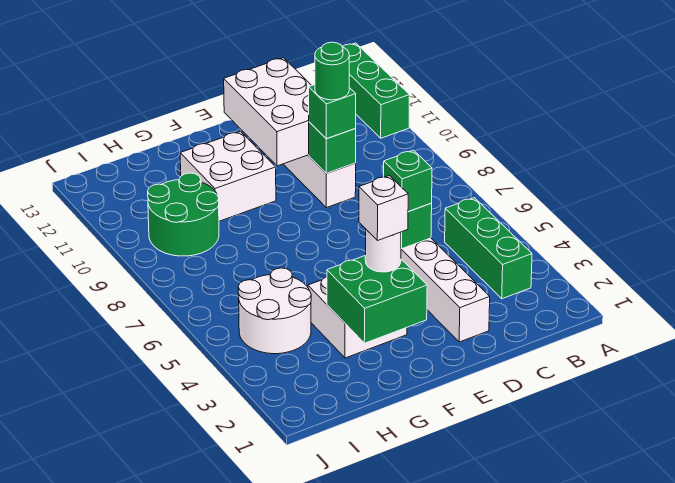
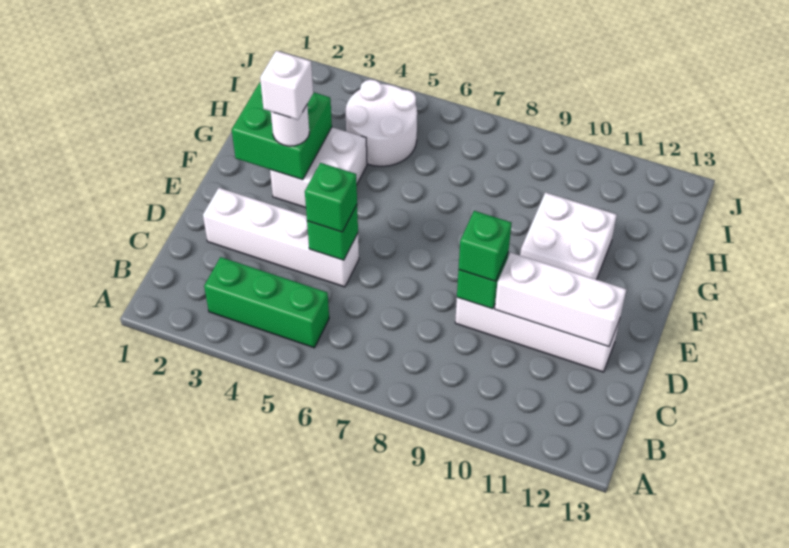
green 1x3 brick [342,43,410,138] -> none
green 1x1 round brick [315,42,349,100] -> none
white 2x3 brick [224,58,312,166] -> white 1x3 brick [495,253,626,347]
green 2x2 round brick [148,173,219,256] -> none

